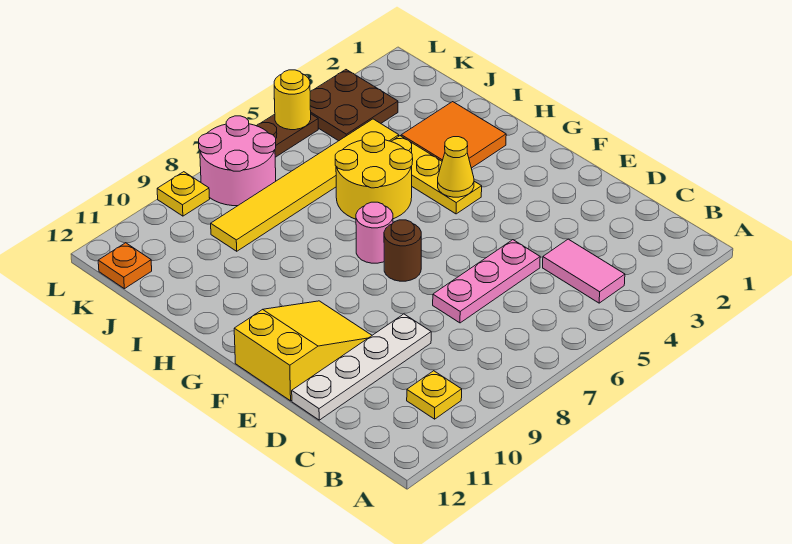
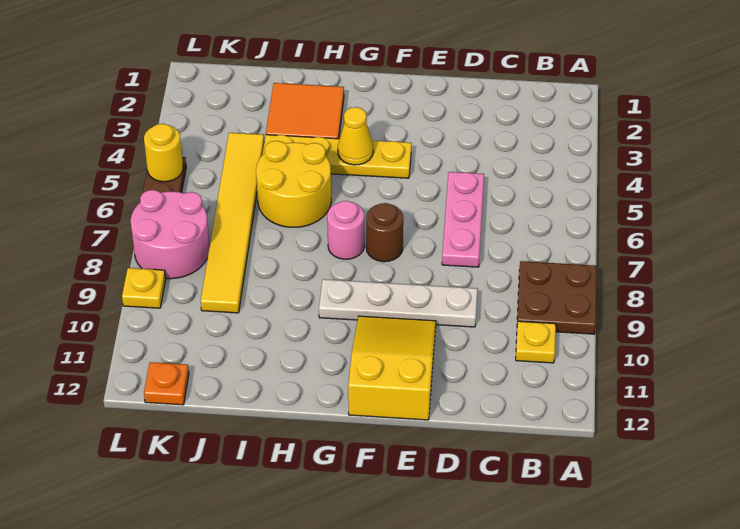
pink 1x2 tile [543,239,625,303] -> none
white 1x4 plate [292,314,431,420] -> white 1x4 plate turned to [319,279,478,327]
yellow 1x3 plate [391,136,482,214] -> yellow 1x4 plate [263,135,412,178]
brown 2x2 plate [310,70,398,141] -> brown 2x2 plate moved to [517,261,596,334]

